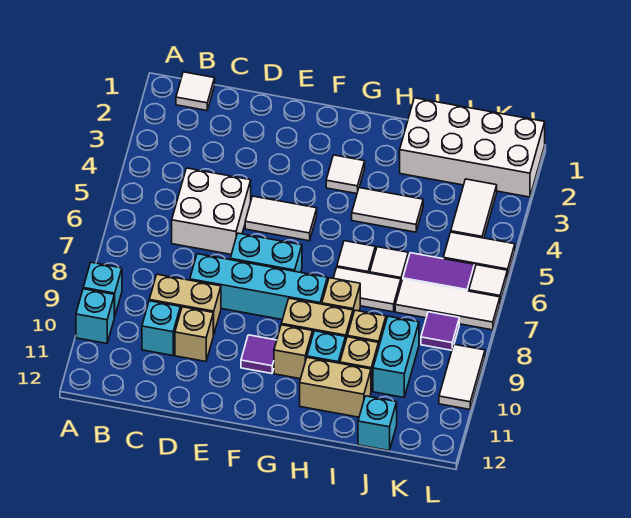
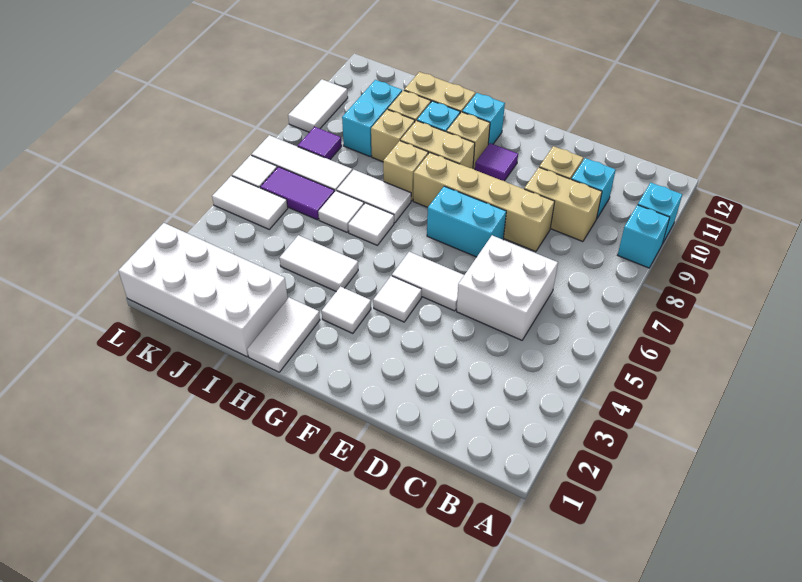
white 1x1 tile [176,72,215,111] -> white 1x1 tile moved to [373,276,422,322]
cyan 1x4 brick [190,254,327,320] -> tan 1x4 brick [413,153,555,252]
cyan 1x1 brick [358,396,397,451] -> cyan 1x1 brick moved to [462,93,505,145]
white 1x2 tile [451,179,497,238] -> white 1x2 tile moved to [247,298,320,372]

